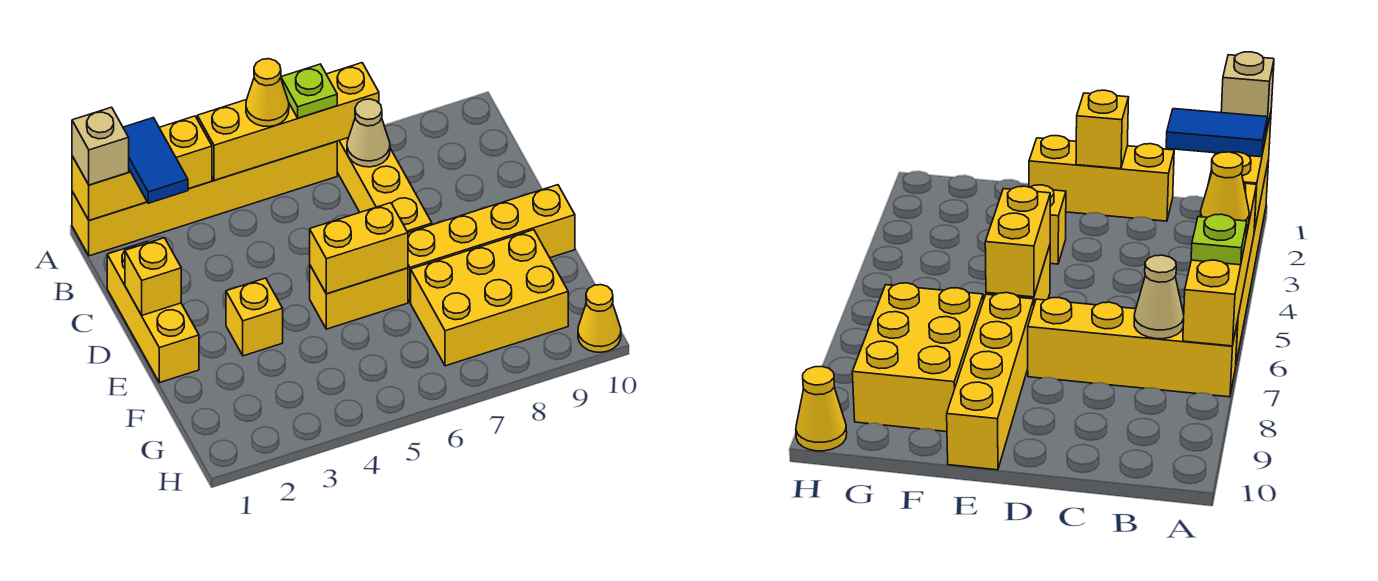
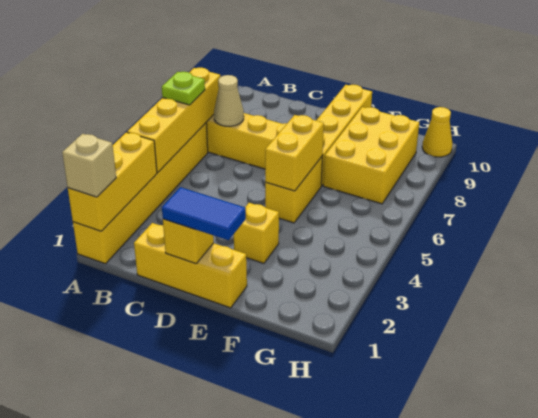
blue 1x2 tile [123,118,188,203] -> blue 1x2 tile moved to [162,187,246,240]
yellow 1x1 cone [246,59,289,127] -> none

